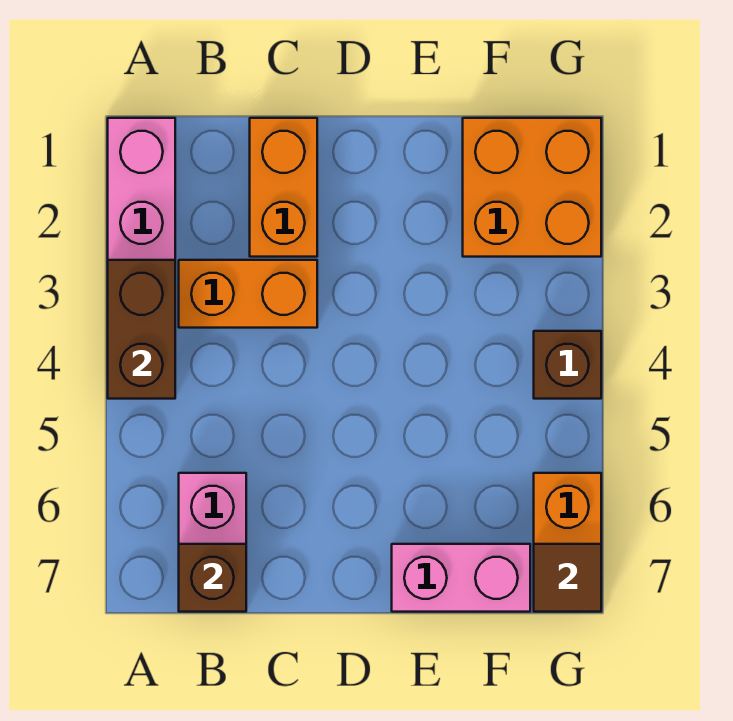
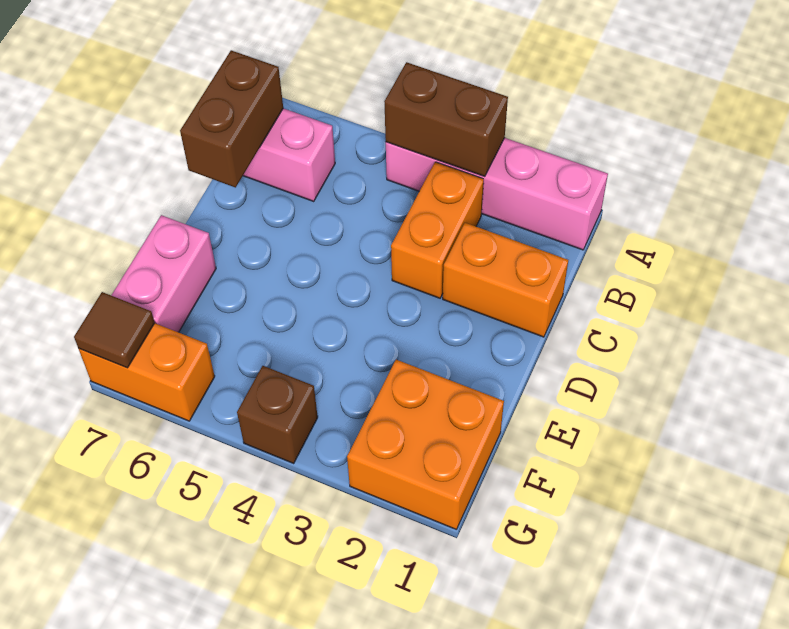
brown 1x1 brick [179,544,246,612] -> brown 1x2 brick [180,50,283,188]

